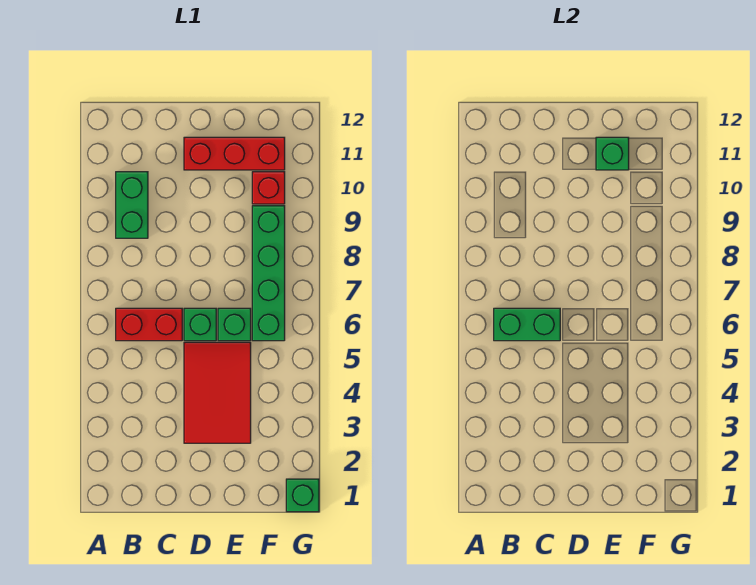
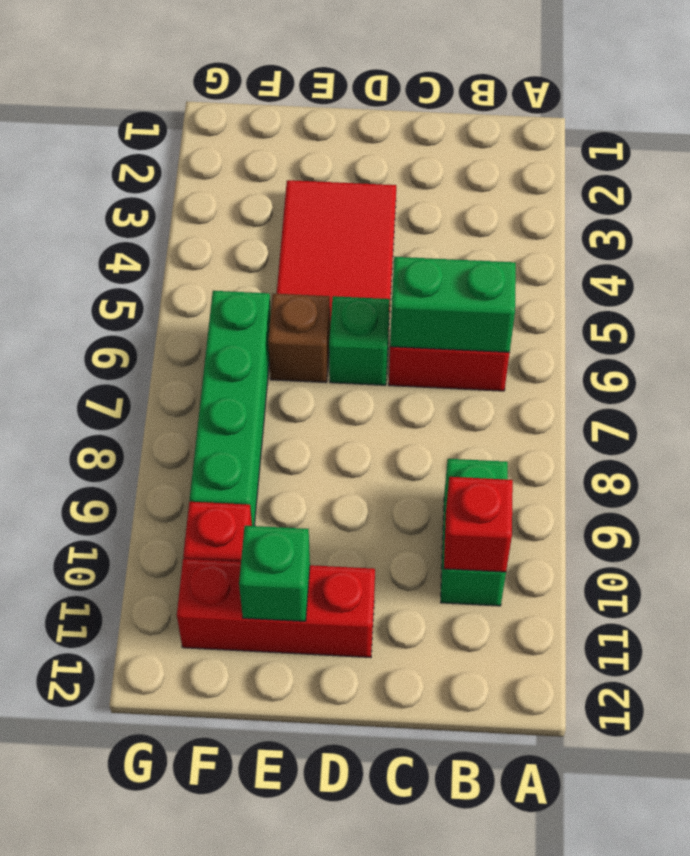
none -> red 1x1 brick [444,477,513,572]
green 1x1 brick [218,308,251,341] -> brown 1x1 brick [268,294,330,383]
green 1x1 brick [286,479,319,512] -> none

